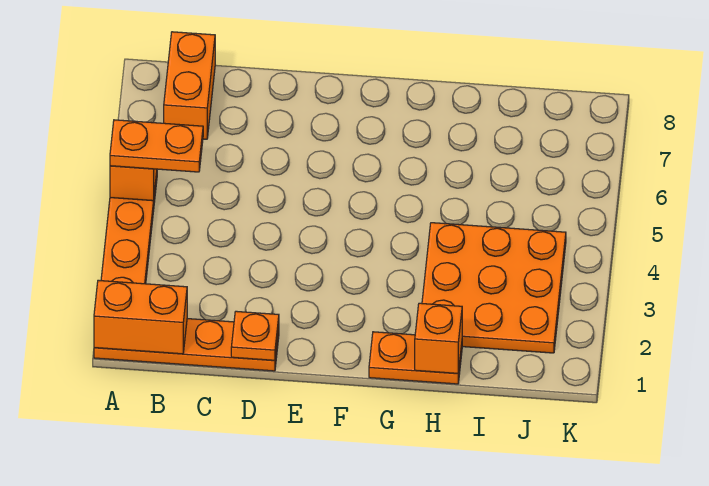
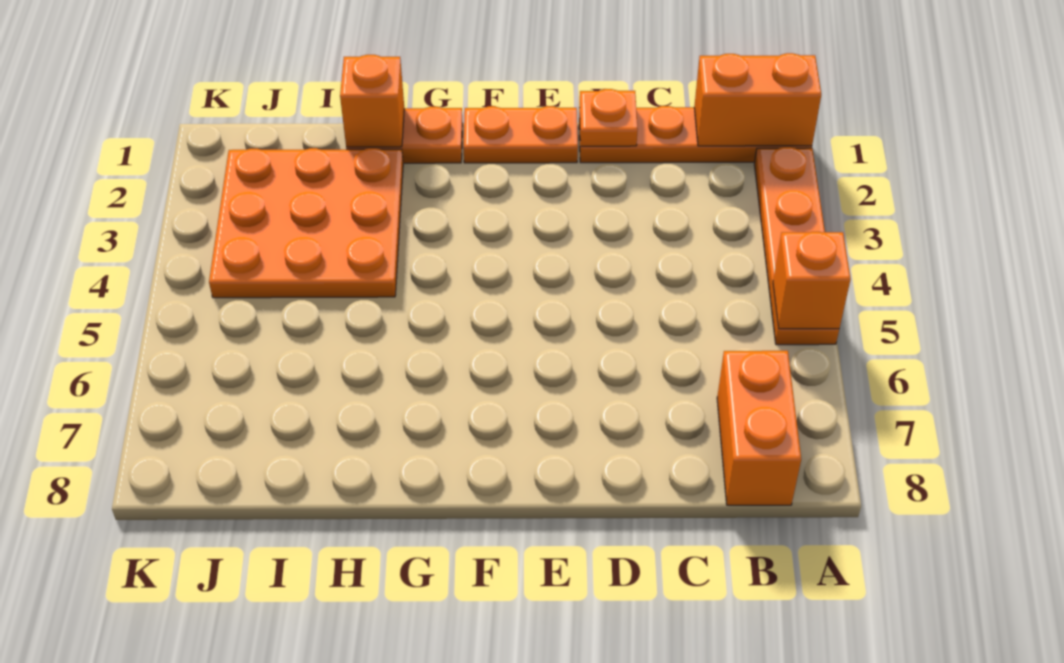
orange 1x2 plate [110,120,203,172] -> orange 1x2 plate moved to [463,106,578,163]

